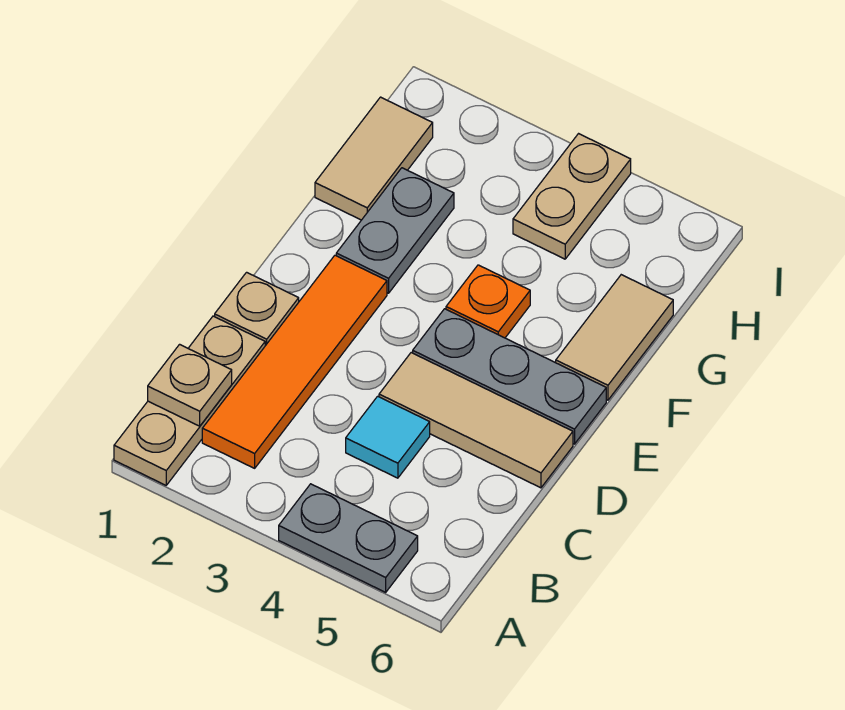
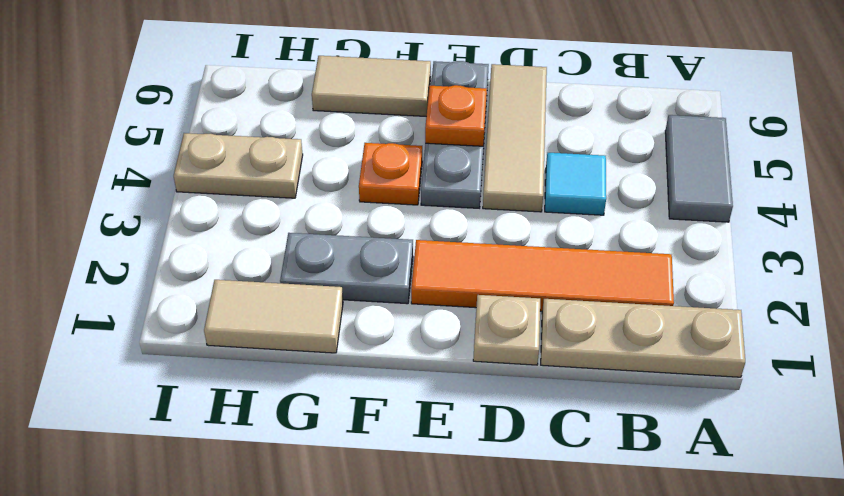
grey 1x2 plate [279,484,418,592] -> grey 1x2 tile [665,115,733,222]
tan 1x1 plate [148,344,232,426] -> none
none -> orange 1x1 plate [425,85,487,146]

